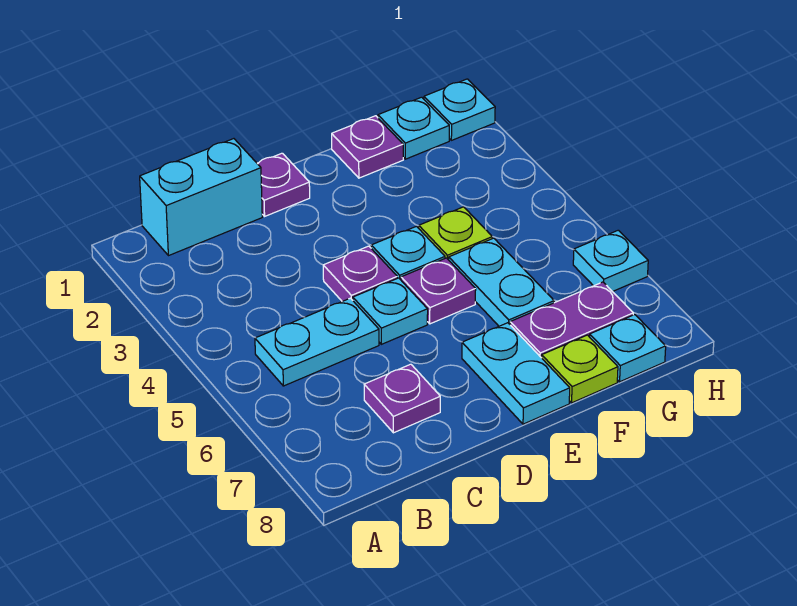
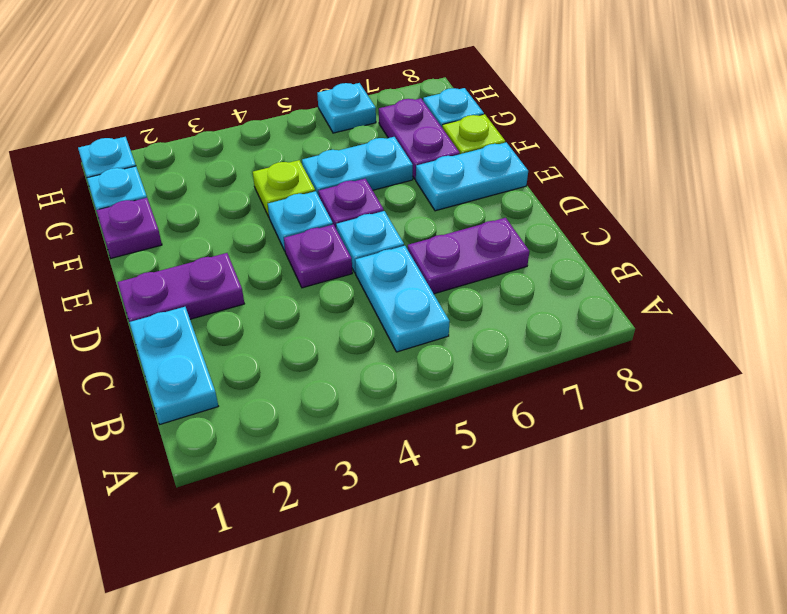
cyan 1x2 brick [140,139,262,256] -> cyan 1x2 plate [129,307,218,424]
purple 1x1 plate [364,364,440,433] -> purple 1x2 plate [408,218,529,294]
purple 1x1 plate [257,153,310,216] -> purple 1x2 plate [118,253,244,322]

